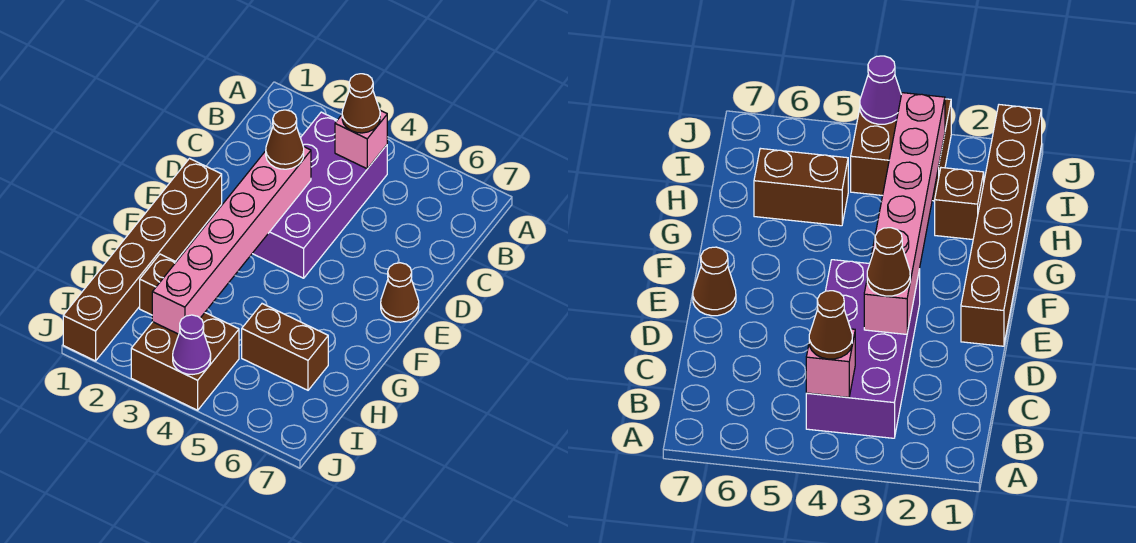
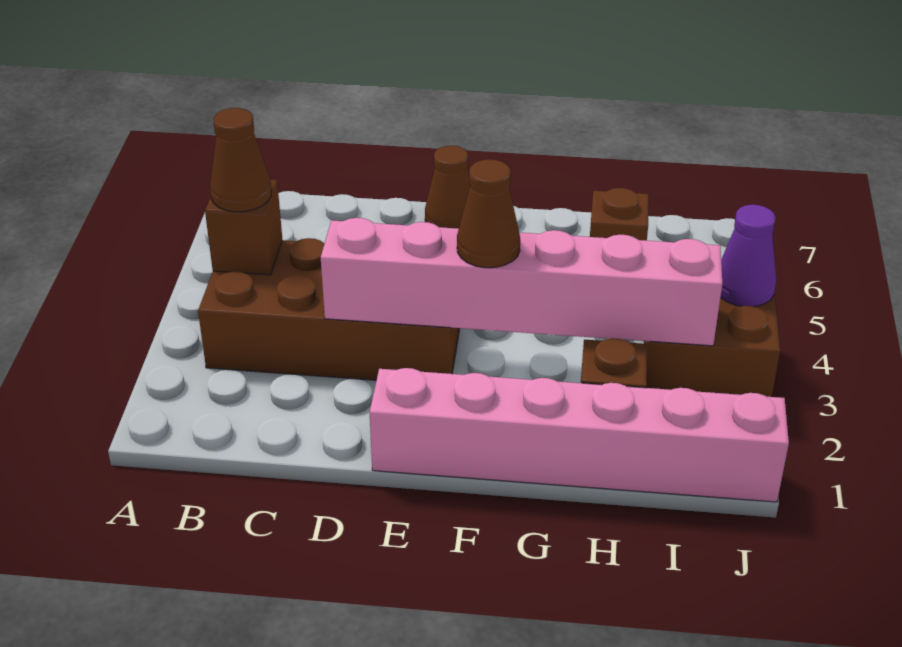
purple 2x4 brick [252,112,387,278] -> brown 2x4 brick [198,238,460,380]
pink 1x1 brick [335,110,387,169] -> brown 1x1 brick [205,180,282,275]
brown 1x1 cone [266,110,304,169] -> brown 1x1 cone moved to [457,159,520,268]
brown 1x6 brick [63,159,222,361] -> pink 1x6 brick [370,368,789,502]
brown 1x2 brick [242,304,328,390] -> brown 1x1 brick [590,188,649,241]

